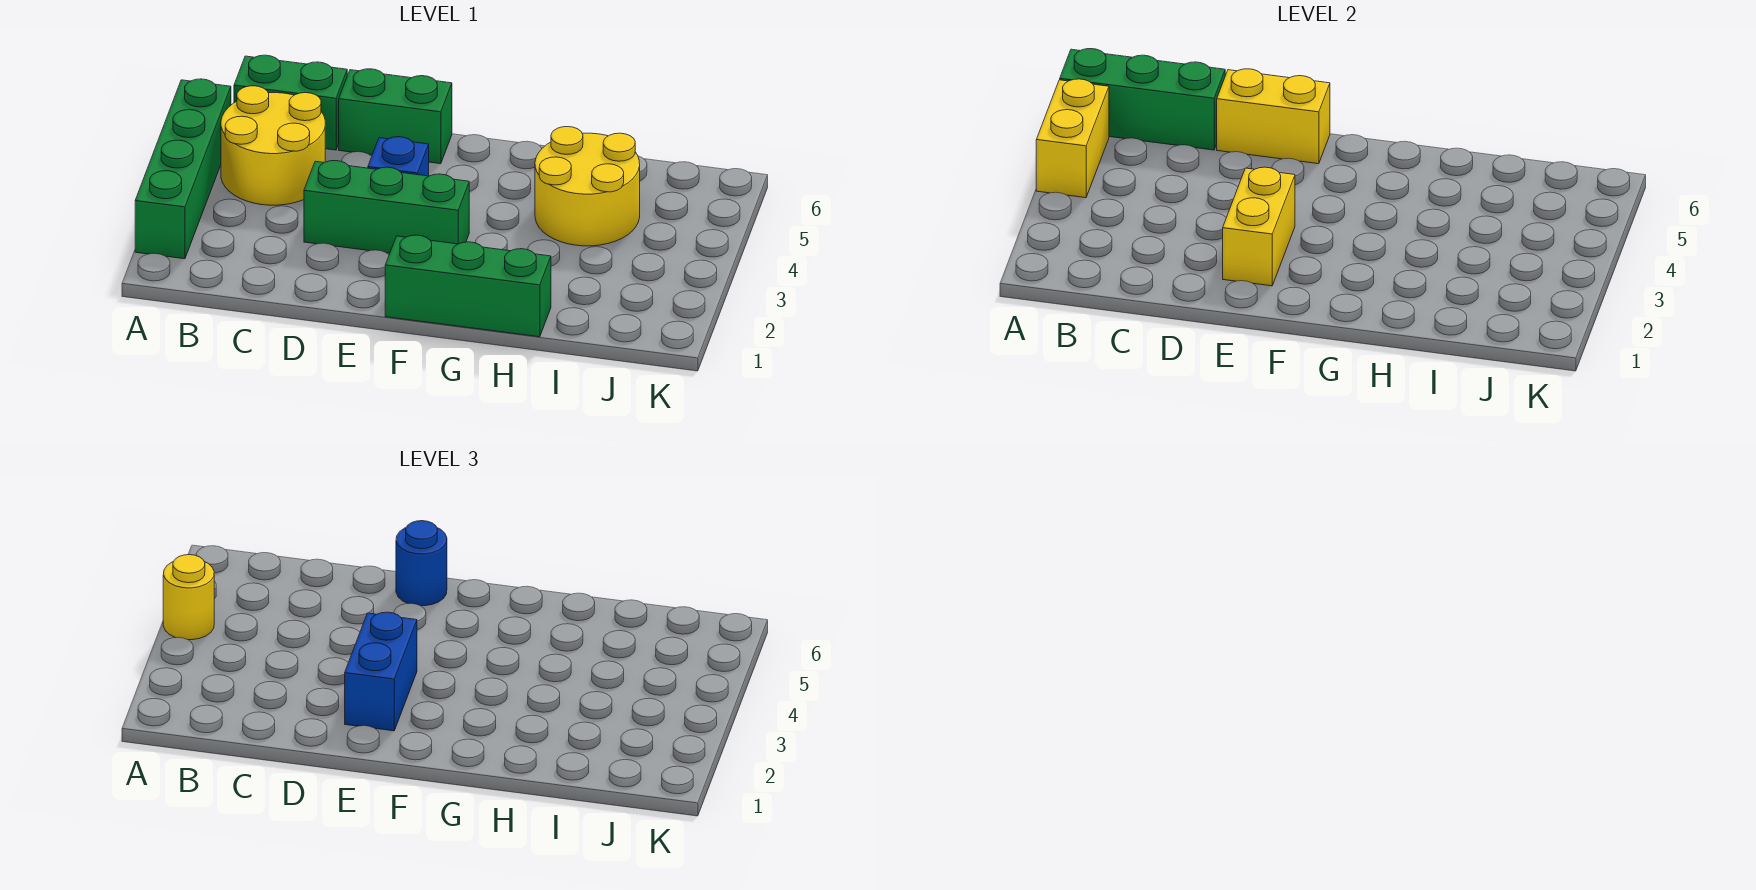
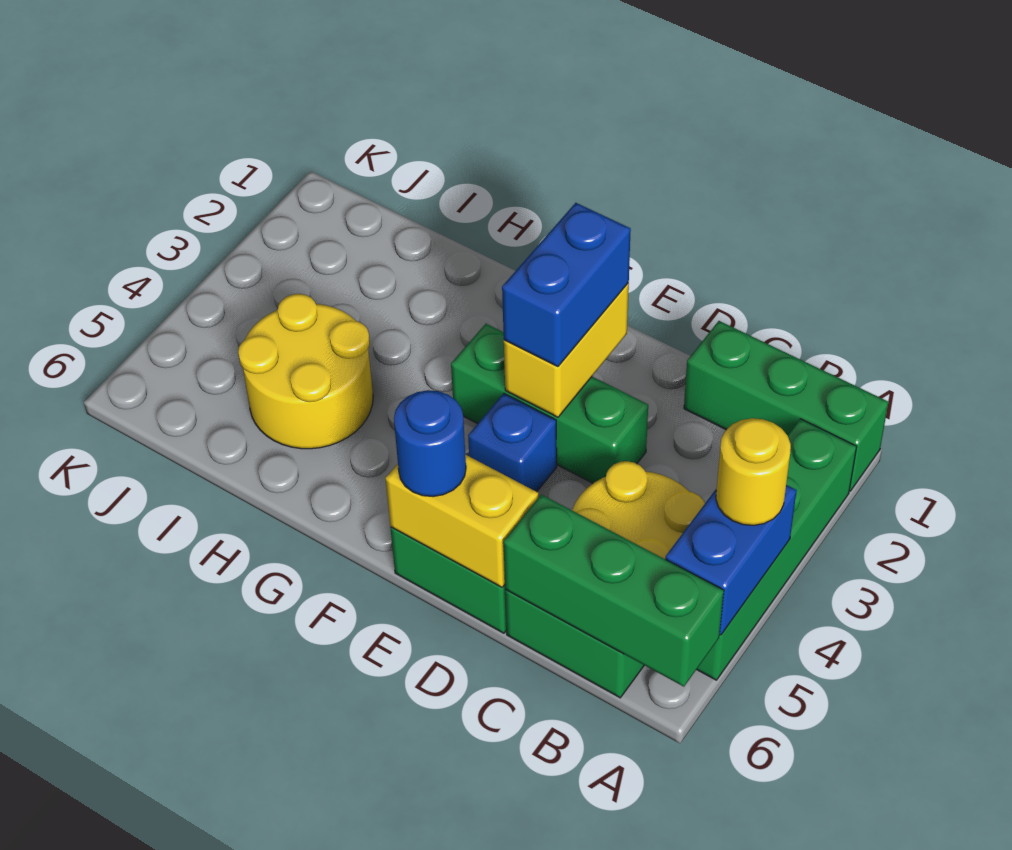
yellow 1x2 brick [1036,79,1109,198] -> blue 1x2 brick [665,485,797,635]
green 1x3 brick [385,235,551,337] -> green 1x3 brick moved to [684,321,888,491]

